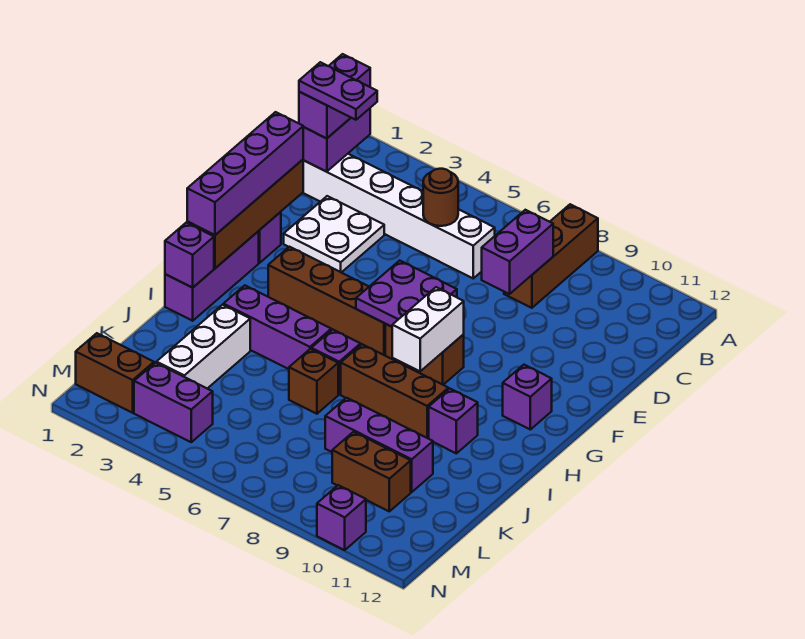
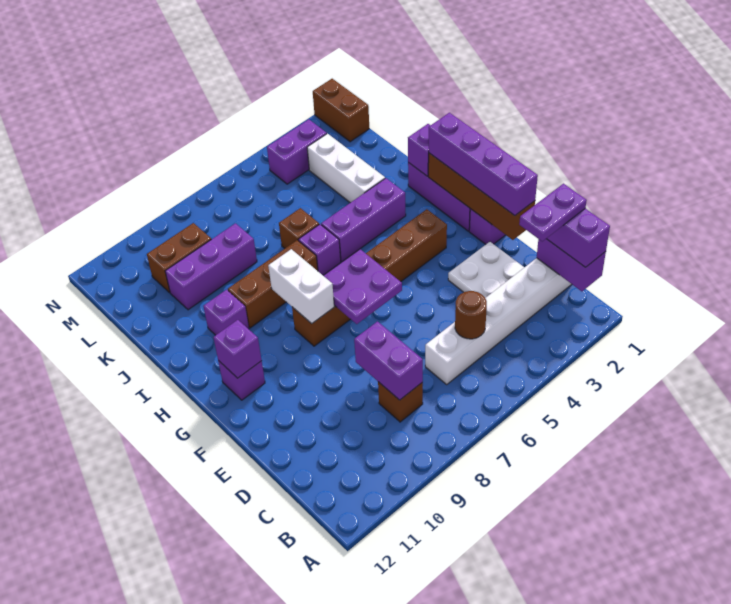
brown 1x3 brick [504,204,598,308] -> brown 1x1 brick [378,382,423,422]
brown 1x2 brick [76,333,154,413] -> brown 1x2 brick turned to [313,79,369,142]
purple 1x1 brick [317,485,366,550] -> purple 1x1 brick moved to [214,320,262,378]

